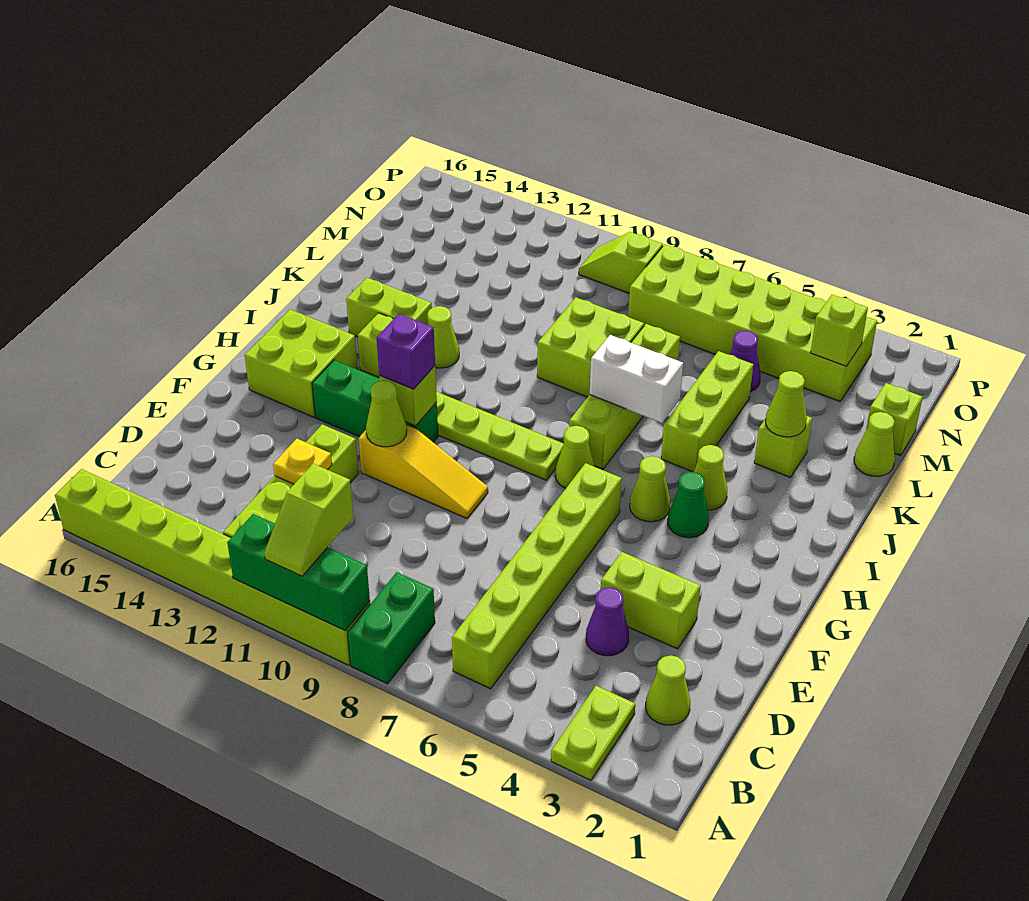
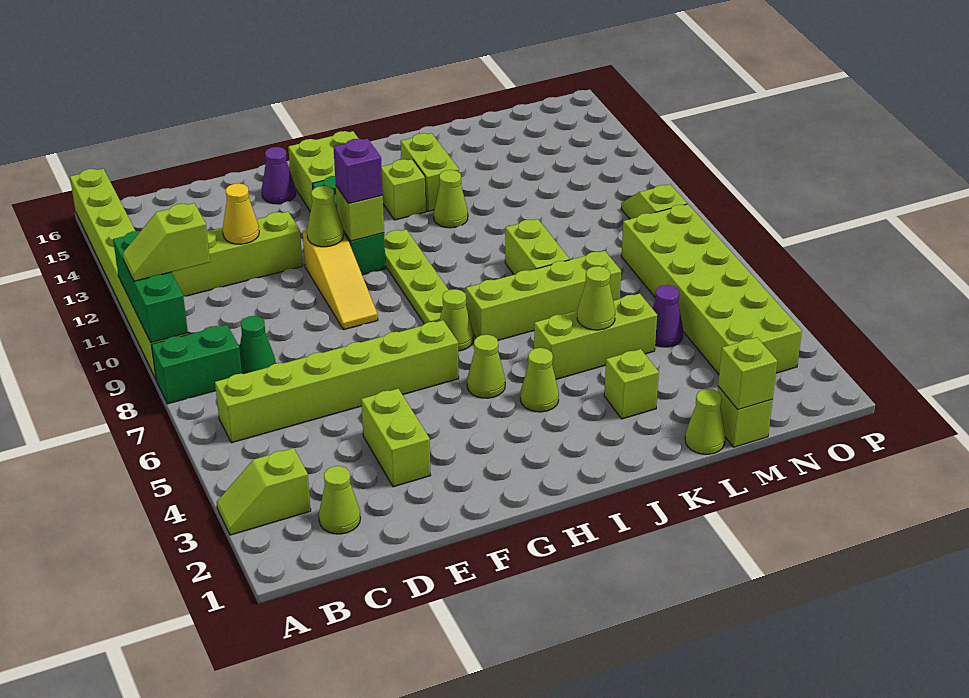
lime 1x2 plate [551,686,635,780] -> lime 1x2 slope [217,448,311,535]
purple 1x1 cone [586,587,629,656] -> purple 1x1 cone moved to [262,147,296,204]
yellow 1x1 plate [273,439,332,484] -> yellow 1x1 cone [223,183,259,244]
green 1x1 cone [668,472,709,538] -> green 1x1 cone moved to [239,316,276,374]
white 1x2 brick [590,335,683,423] -> none
lime 1x1 cone [766,371,807,437] -> lime 1x1 cone moved to [577,266,615,330]
lime 2x2 brick [537,297,644,397] -> lime 1x2 brick [505,219,570,275]
lime 1x1 brick [811,295,868,366] -> lime 1x1 brick moved to [718,337,777,410]

